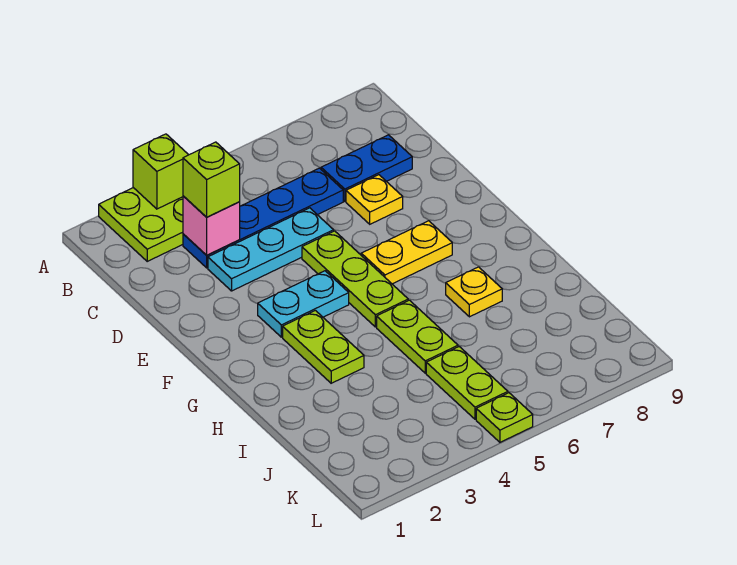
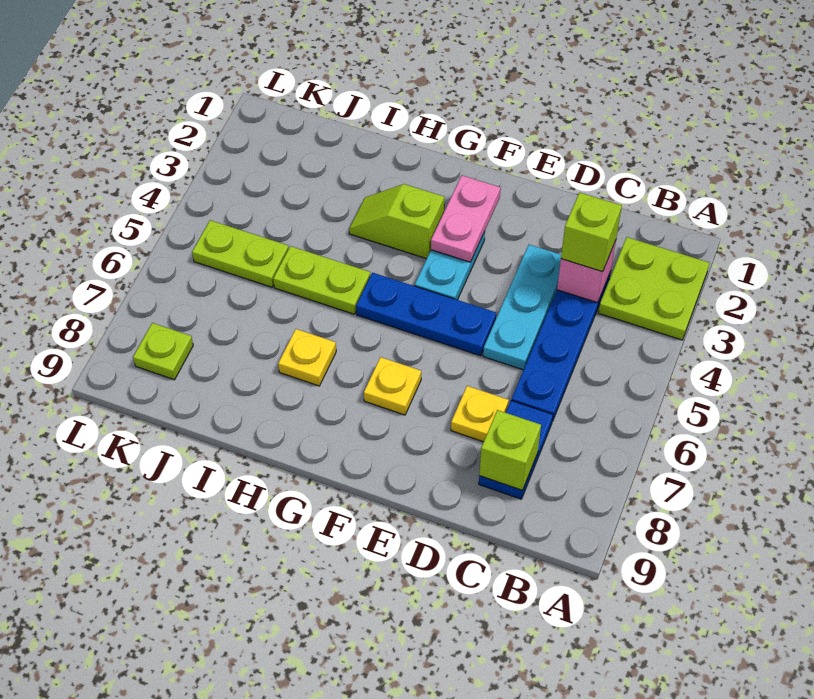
lime 1x1 brick [133,134,188,209] -> lime 1x1 brick moved to [479,410,541,490]
lime 1x3 plate [302,231,408,327] -> blue 1x3 plate [356,273,496,356]
none -> pink 1x2 plate [431,175,501,262]
yellow 1x2 plate [361,221,452,284] -> yellow 1x1 plate [364,357,421,415]
lime 1x2 plate [283,310,364,383] -> lime 1x2 slope [349,184,444,259]
lime 1x1 plate [476,393,533,442] -> lime 1x1 plate moved to [133,323,193,380]

